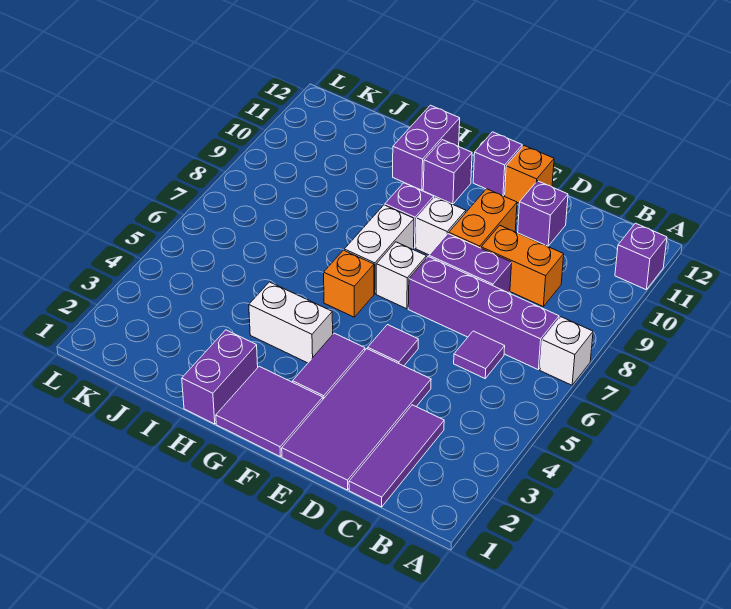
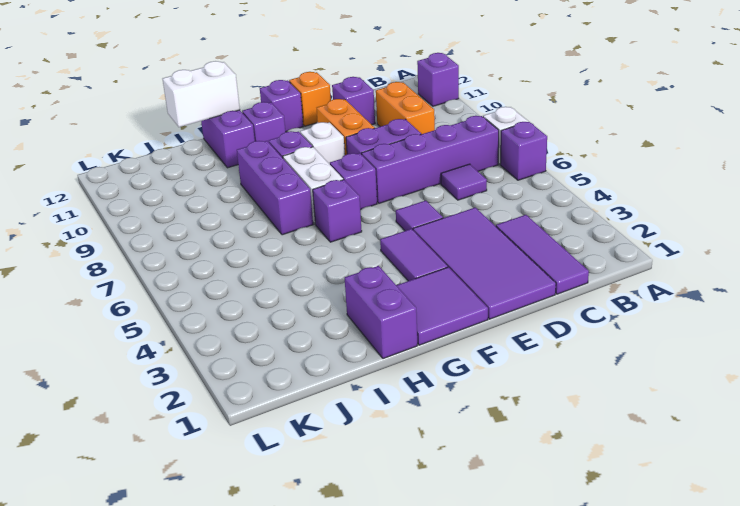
none -> purple 1x1 brick [500,122,547,180]
orange 1x2 brick [481,225,564,306] -> orange 1x2 brick turned to [376,82,435,134]
white 1x1 brick [376,242,427,309] -> purple 1x1 brick [330,153,377,210]
white 1x2 brick [249,282,333,363] -> white 1x2 brick moved to [163,61,240,127]
orange 1x1 brick [324,250,374,317] -> purple 1x1 brick [313,180,362,242]
none -> purple 1x3 brick [237,141,313,235]

